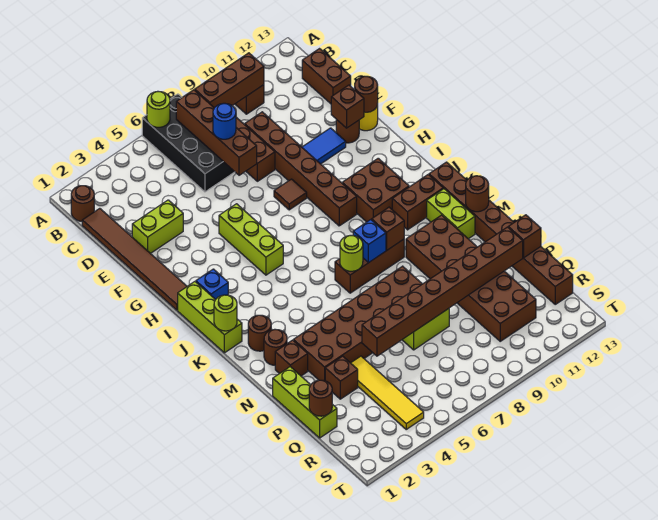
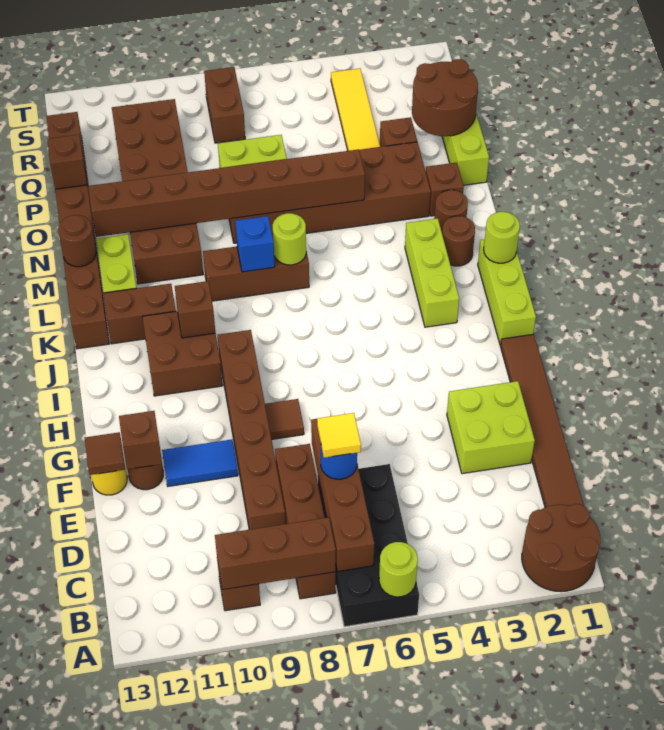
brown 1x1 round brick [71,186,94,221] -> brown 2x2 round brick [522,504,600,592]
brown 1x2 brick [302,49,351,104] -> brown 1x2 brick moved to [204,67,245,143]
none -> yellow 1x1 tile [317,413,361,458]
lime 1x2 brick [132,200,183,254] -> lime 2x2 brick [447,381,535,474]
brown 1x1 round brick [355,76,378,112] -> brown 1x1 tile [85,432,125,475]
lime 1x3 brick [219,204,283,275] -> lime 1x3 brick moved to [405,218,459,327]
blue 1x1 brick [196,269,228,300] -> none
brown 1x1 brick [372,207,404,250] -> brown 1x1 brick moved to [175,281,215,338]
brown 1x8 brick [362,227,523,356] -> brown 1x8 brick moved to [88,149,365,237]
brown 1x1 round brick [309,380,332,416] -> brown 2x2 round brick [412,59,478,136]

